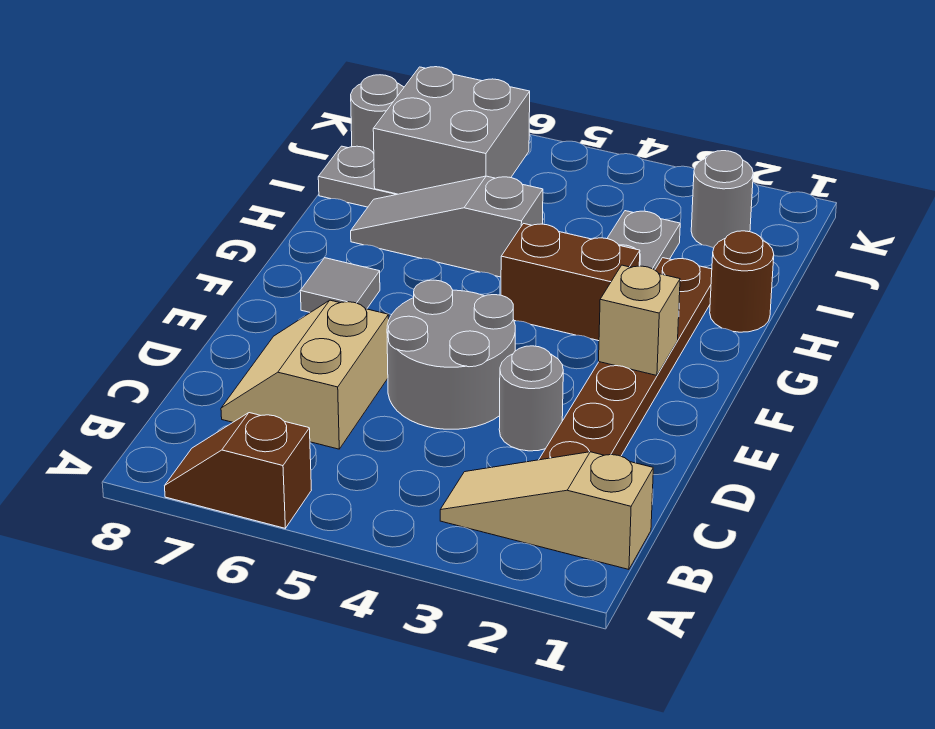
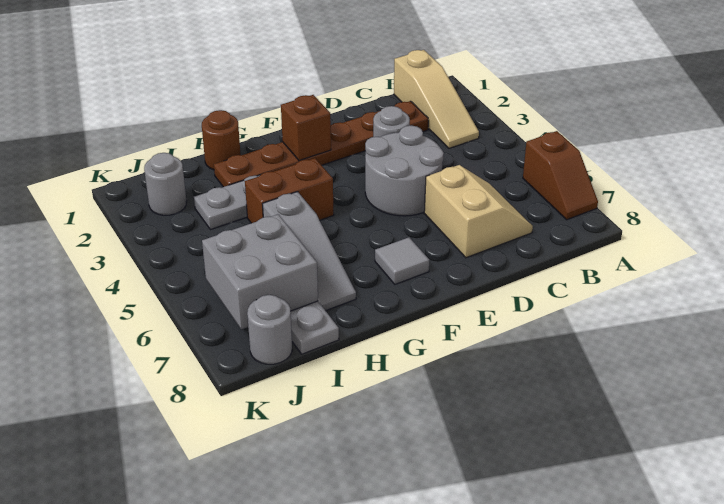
tan 2x2 slope [221,300,389,449] -> tan 2x2 slope turned to [424,165,533,258]
tan 1x1 brick [599,265,680,375] -> brown 1x1 brick [281,95,331,160]
brown 1x2 brick [501,224,640,341] -> brown 1x2 brick turned to [245,158,334,223]

